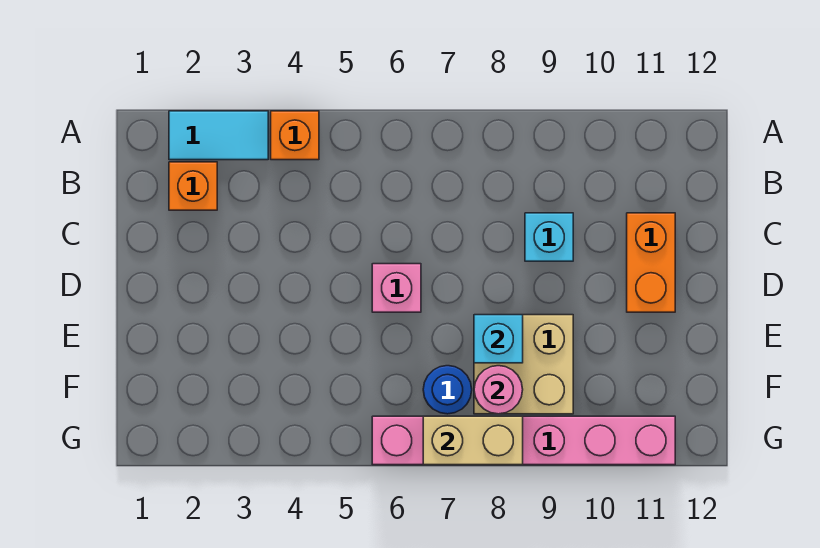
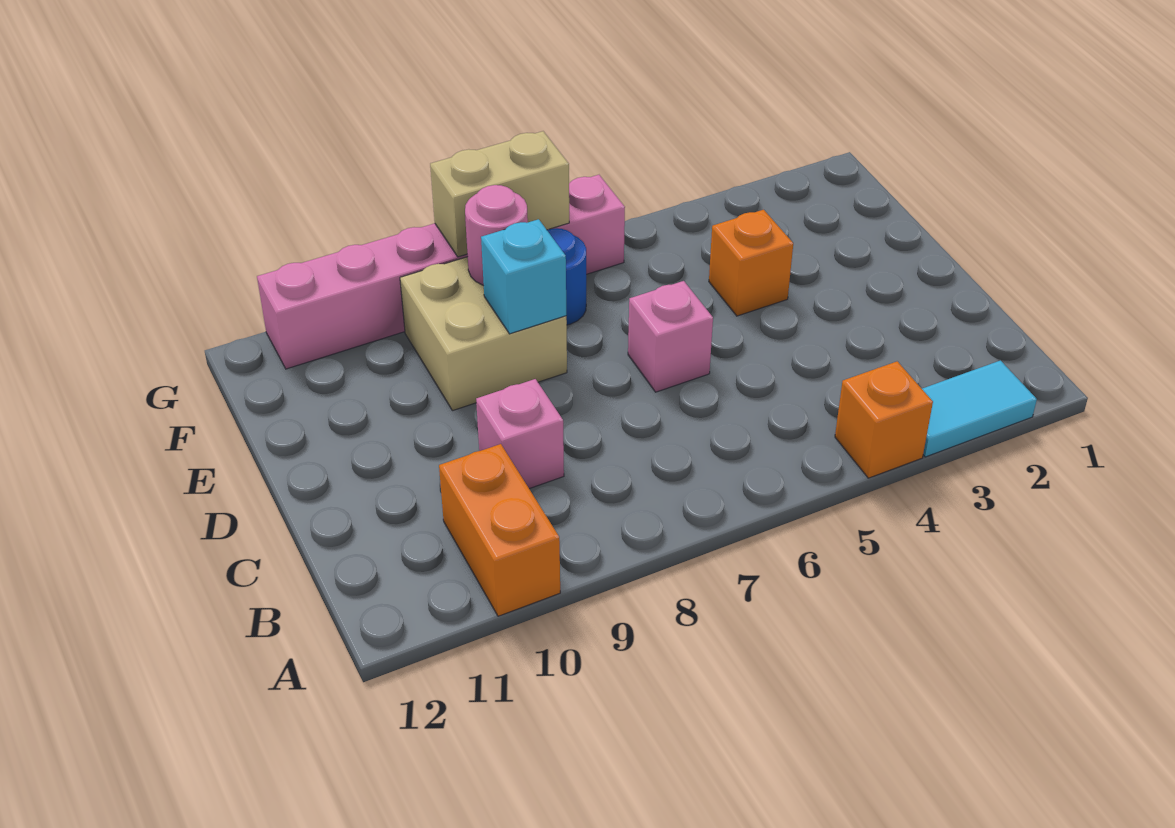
orange 1x1 brick [169,162,217,210] -> orange 1x1 brick moved to [709,210,793,316]
cyan 1x1 brick [525,213,573,261] -> pink 1x1 brick [476,379,564,489]
orange 1x2 brick [627,213,675,312] -> orange 1x2 brick moved to [439,444,560,616]

